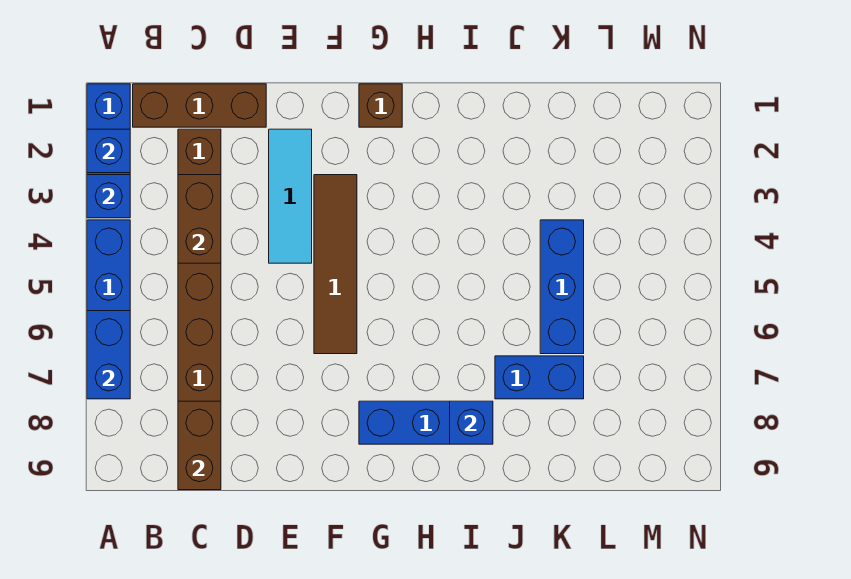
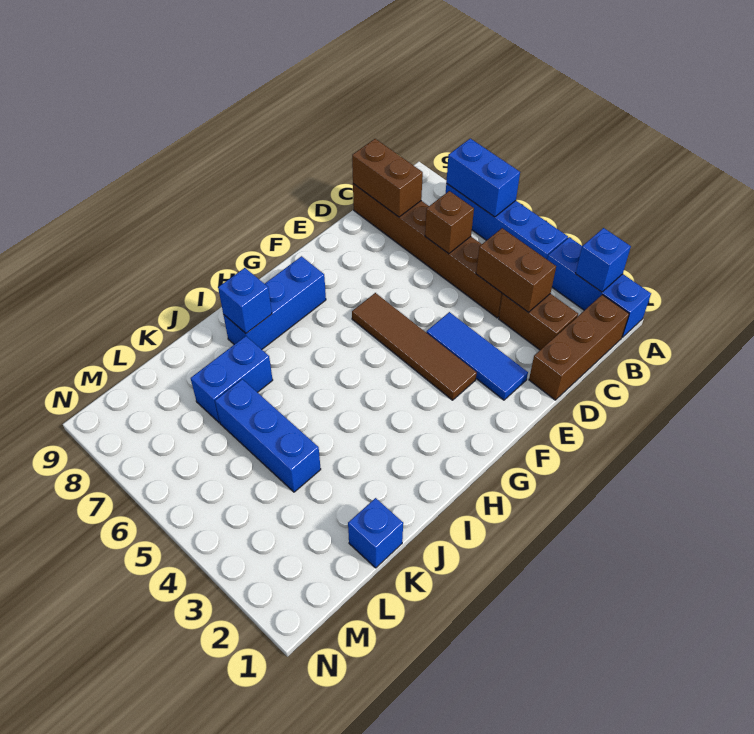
blue 1x1 brick [87,175,130,218] -> blue 1x1 brick moved to [348,498,403,568]
cyan 1x3 tile [269,129,312,263] -> blue 1x3 tile [426,312,528,400]
brown 1x1 brick [359,84,402,127] -> brown 1x1 brick moved to [425,191,474,254]

